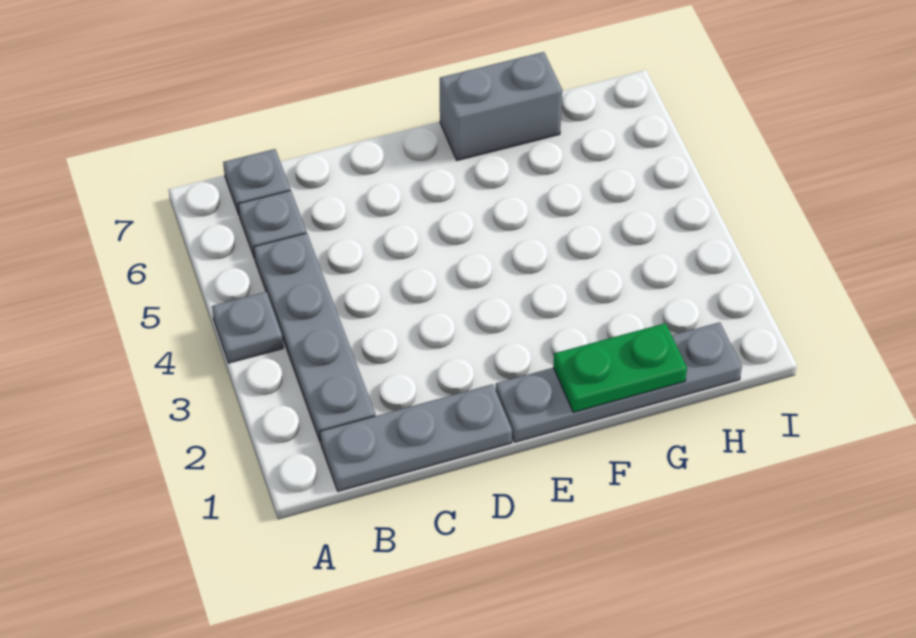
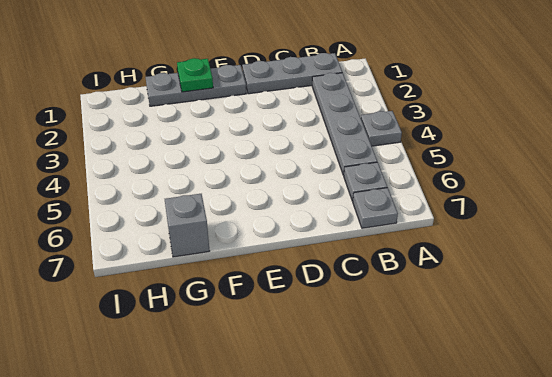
grey 1x4 plate [496,322,742,442] -> grey 1x3 plate [145,65,246,106]
green 1x2 plate [553,323,687,412] -> green 1x1 plate [177,58,213,92]
grey 1x2 brick [440,52,562,160] -> grey 1x1 brick [165,194,209,257]

